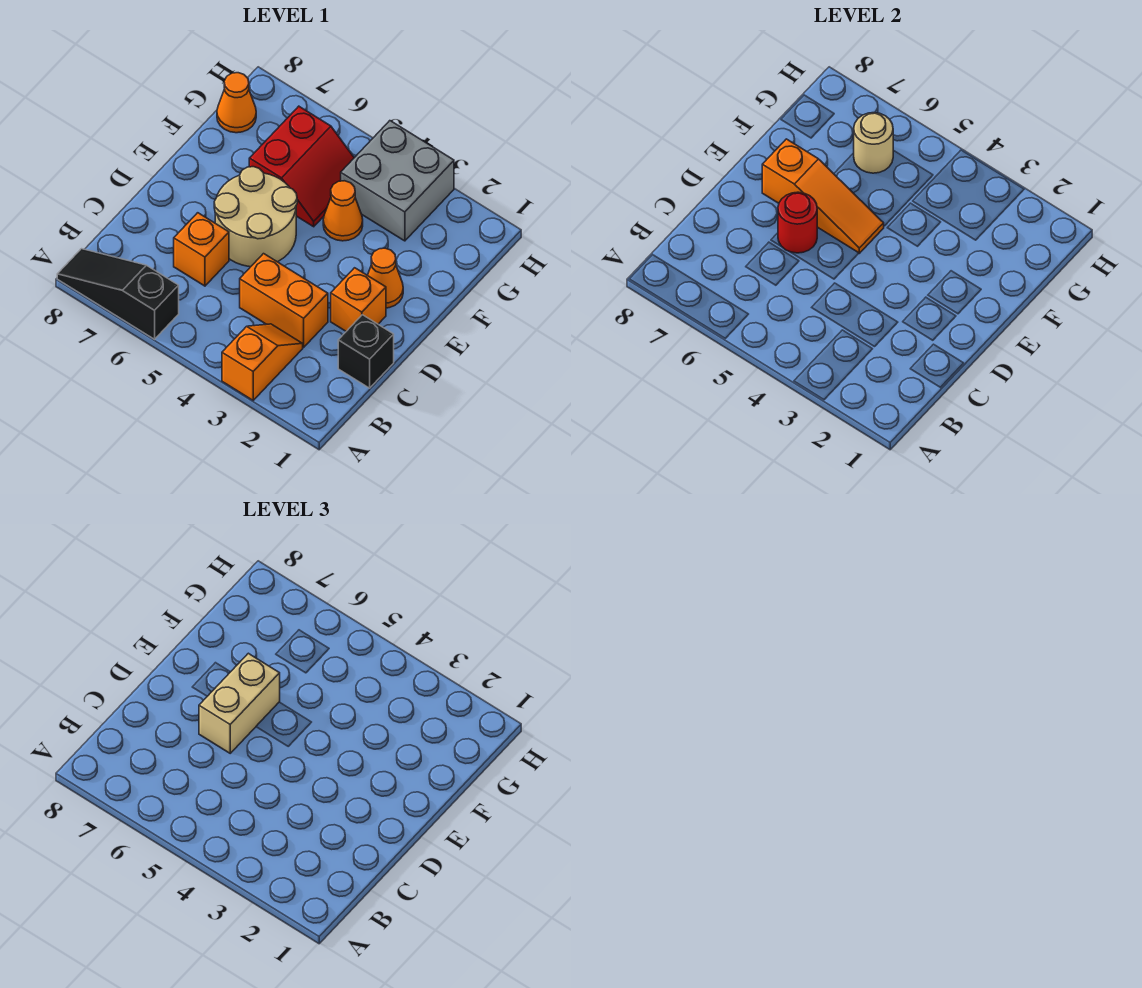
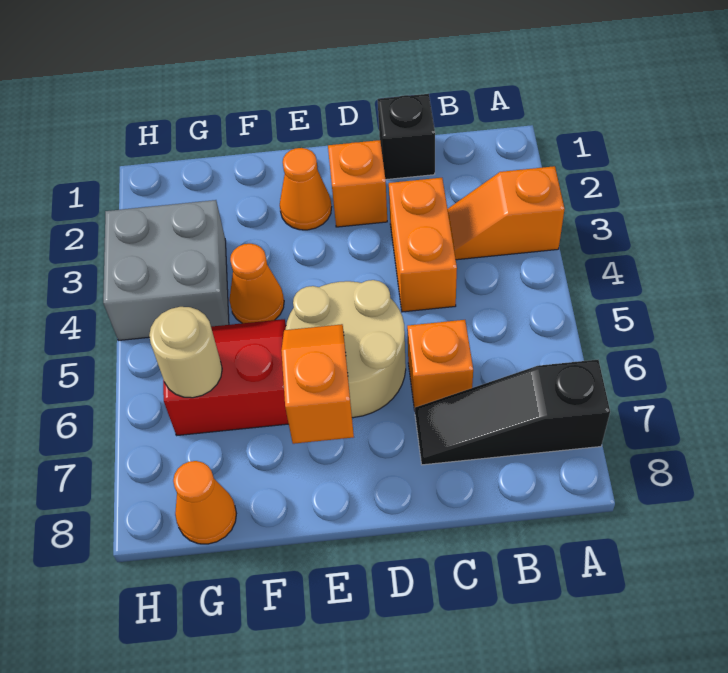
black 1x3 slope [57,249,179,339] -> black 1x3 slope turned to [415,360,610,465]
red 1x1 round brick [778,192,817,253] -> none
tan 1x2 brick [199,653,280,753] -> none
orange 1x3 slope [762,139,884,253] -> orange 1x2 slope [281,324,354,444]

